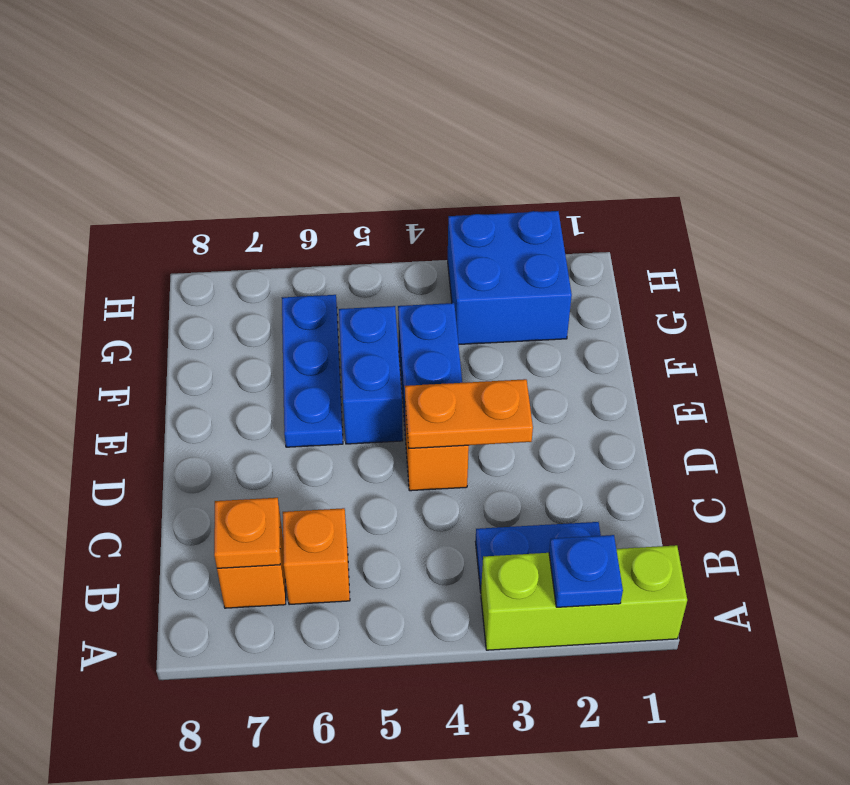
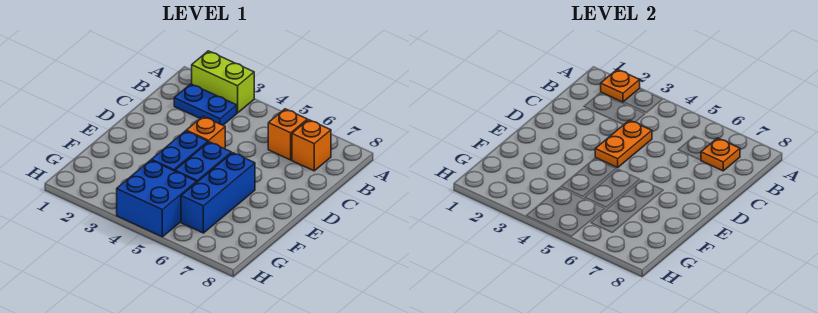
lime 1x3 brick [481,545,687,650] -> lime 1x2 brick [192,51,254,113]
blue 1x1 plate [549,535,623,607] -> orange 1x1 plate [601,69,640,102]
orange 1x2 plate [405,379,533,448] -> orange 1x2 plate turned to [595,120,652,168]
blue 1x3 plate [282,295,343,447] -> blue 1x3 brick [181,153,255,233]
blue 2x2 brick [448,211,572,344] -> blue 2x2 brick moved to [117,160,197,237]

